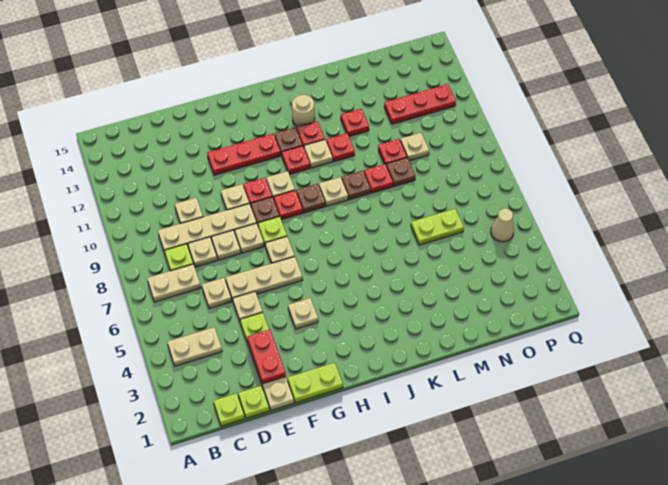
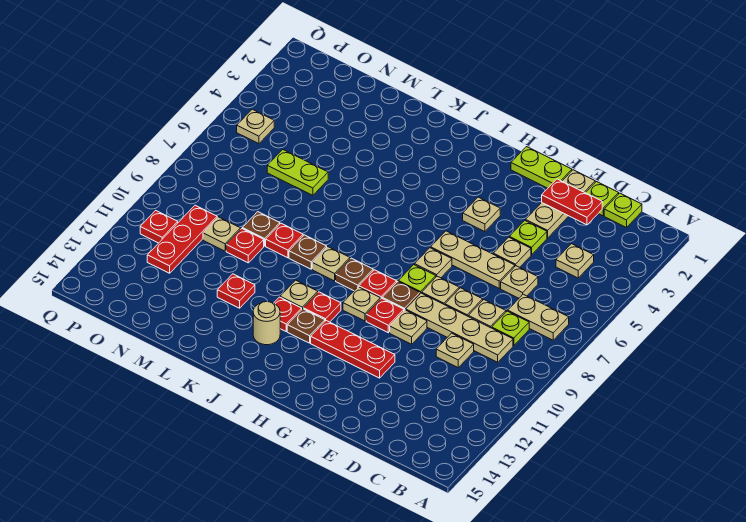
tan 1x2 plate [167,327,222,366] -> tan 1x1 plate [556,244,594,278]
red 1x2 plate [247,330,286,384] -> red 1x2 plate turned to [542,179,602,225]
red 1x1 plate [326,133,355,162] -> red 1x1 plate moved to [140,210,178,243]
red 1x3 plate [384,84,456,124] -> red 1x3 plate turned to [147,205,217,273]
tan 1x1 cone [491,208,514,242] -> tan 1x1 plate [237,109,274,144]

